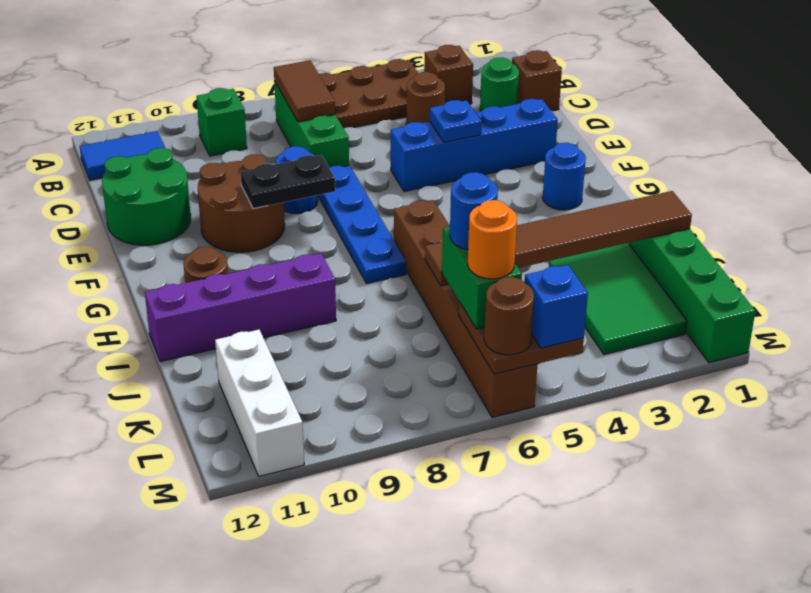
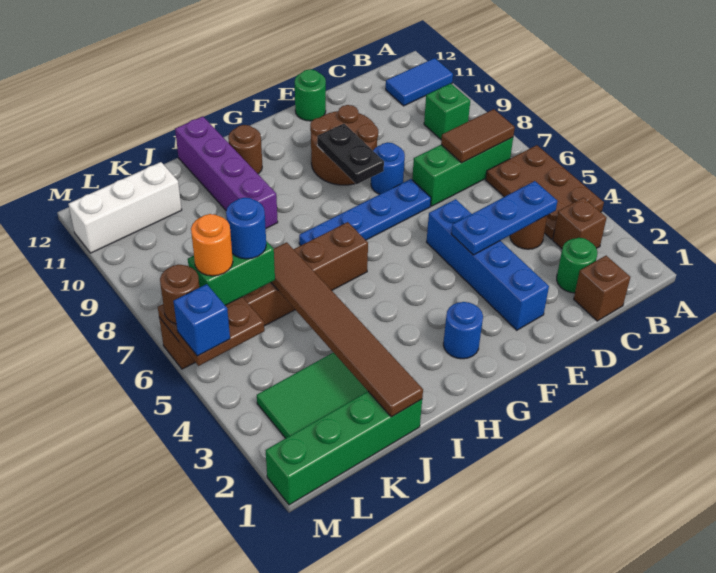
blue 1x2 tile [80,131,165,180] -> blue 1x2 tile turned to [386,58,453,106]
green 2x2 round brick [102,148,191,245] -> green 1x1 round brick [295,69,326,121]
blue 1x1 plate [430,100,482,142] -> blue 1x3 plate [451,181,557,255]

